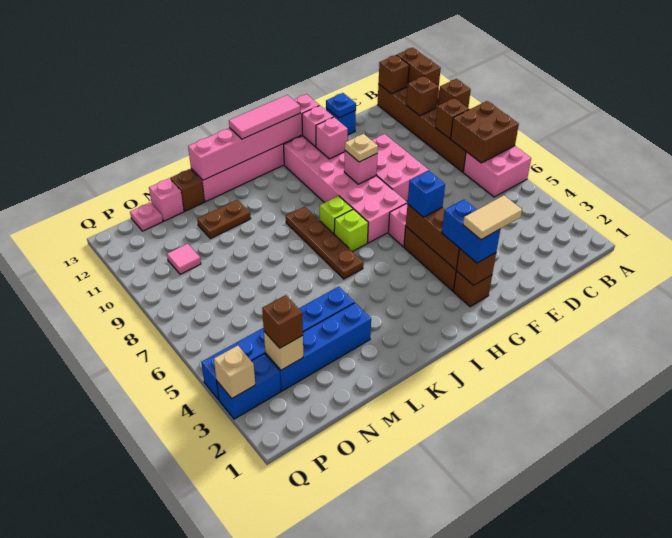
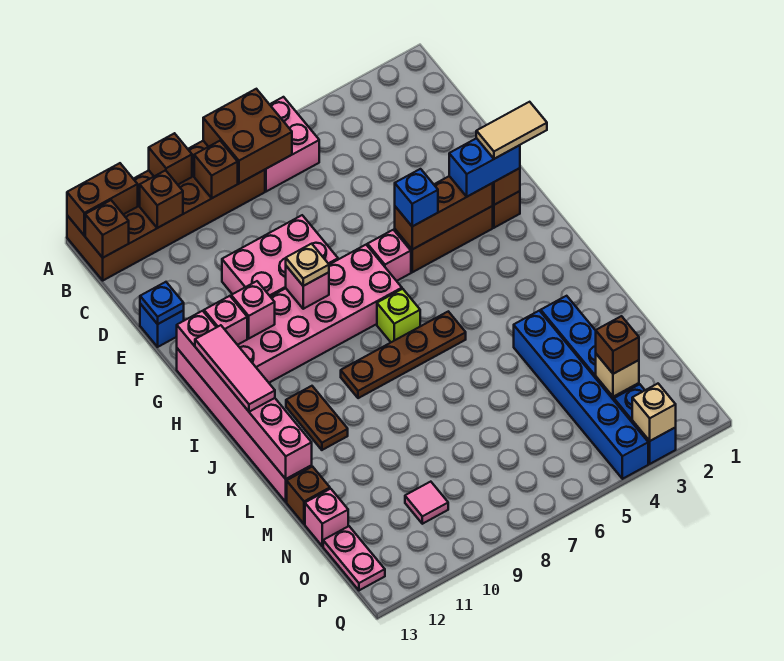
tan 1x2 tile [463,195,522,240] -> tan 1x2 tile turned to [476,102,547,159]
lime 1x1 brick [320,196,353,234] -> none
brown 1x2 plate [197,200,251,239] -> brown 1x2 plate moved to [286,386,348,450]
pink 1x1 plate [130,203,163,231] -> pink 1x2 plate [323,526,385,590]

